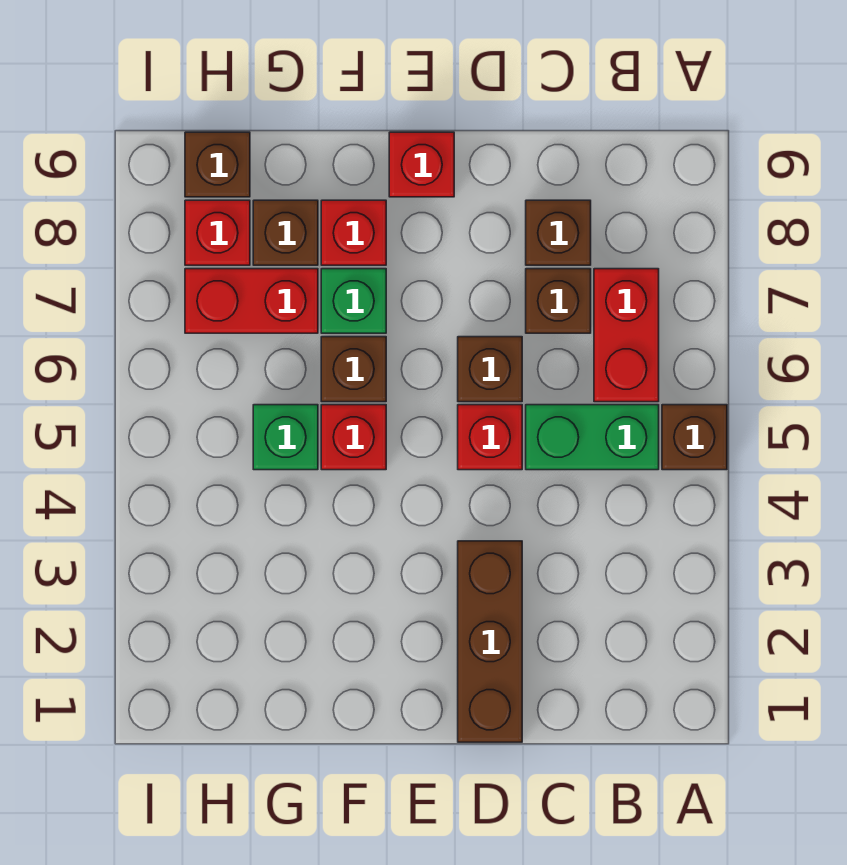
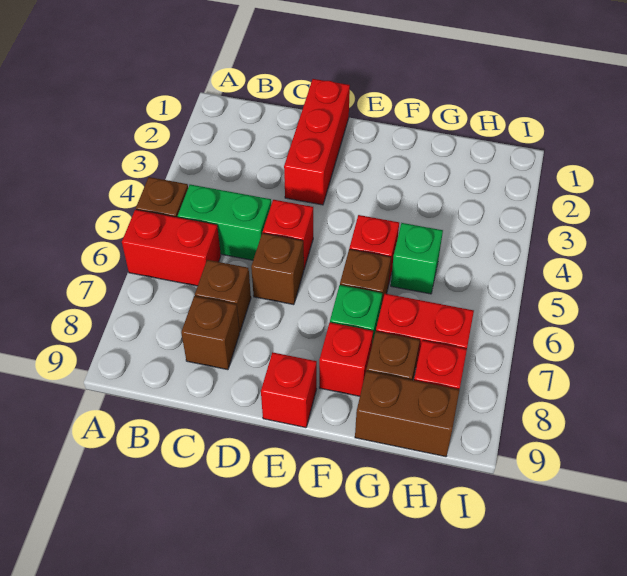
red 1x2 brick [594,269,659,402] -> red 1x2 brick turned to [122,210,221,286]
brown 1x3 brick [458,541,522,742] -> red 1x3 brick [284,79,350,205]
brown 1x1 brick [185,132,250,197] -> brown 1x2 brick [355,371,459,457]

